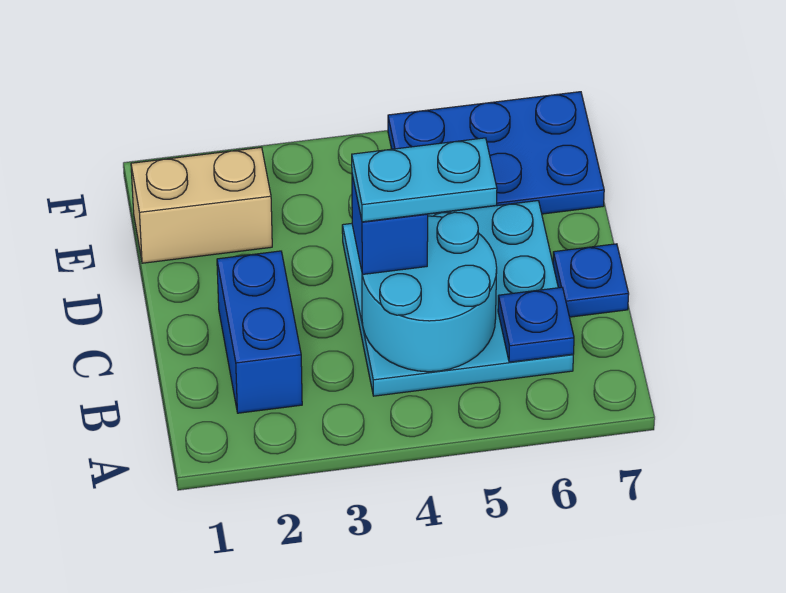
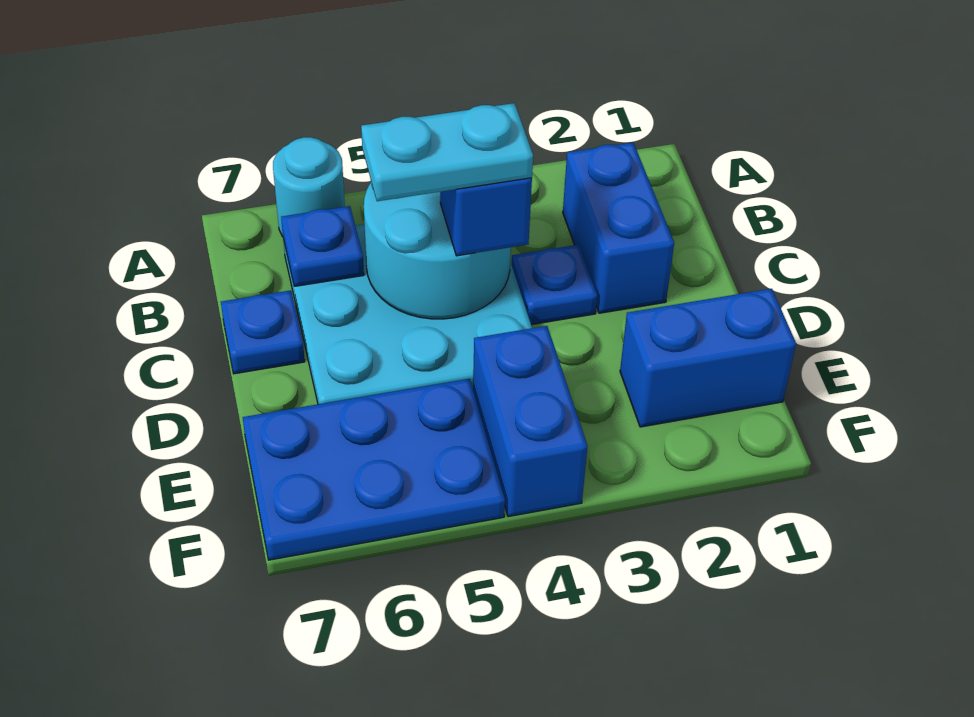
none -> cyan 1x1 round brick [273,137,345,237]
none -> blue 1x1 plate [512,245,597,325]
tan 1x2 brick [131,147,272,263] -> blue 1x2 brick [620,289,796,427]
none -> blue 1x2 brick [473,326,588,517]

